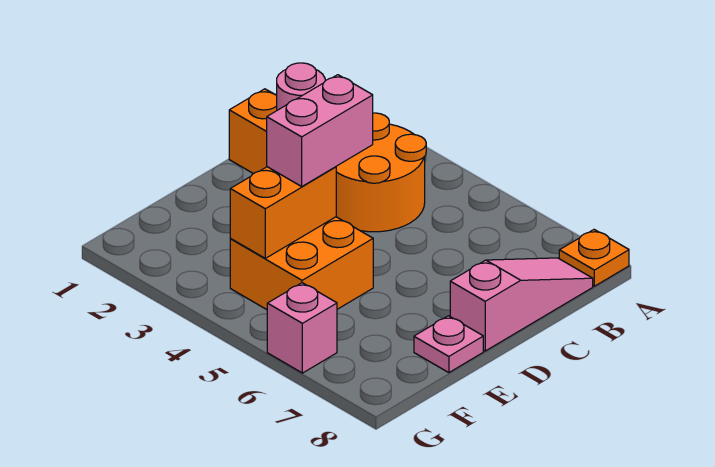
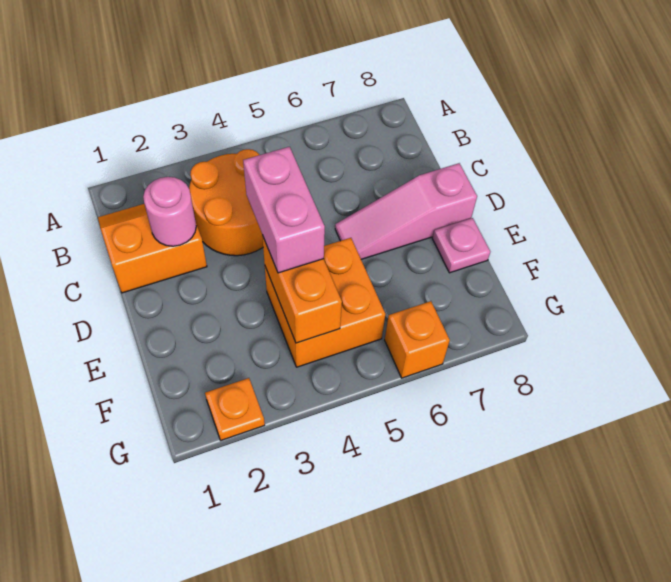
orange 1x1 plate [559,230,629,286] -> orange 1x1 plate moved to [205,378,265,440]
pink 1x3 slope [450,258,593,351] -> pink 1x3 slope turned to [335,163,477,259]
pink 1x1 brick [267,283,337,373] -> orange 1x1 brick [385,301,450,378]

